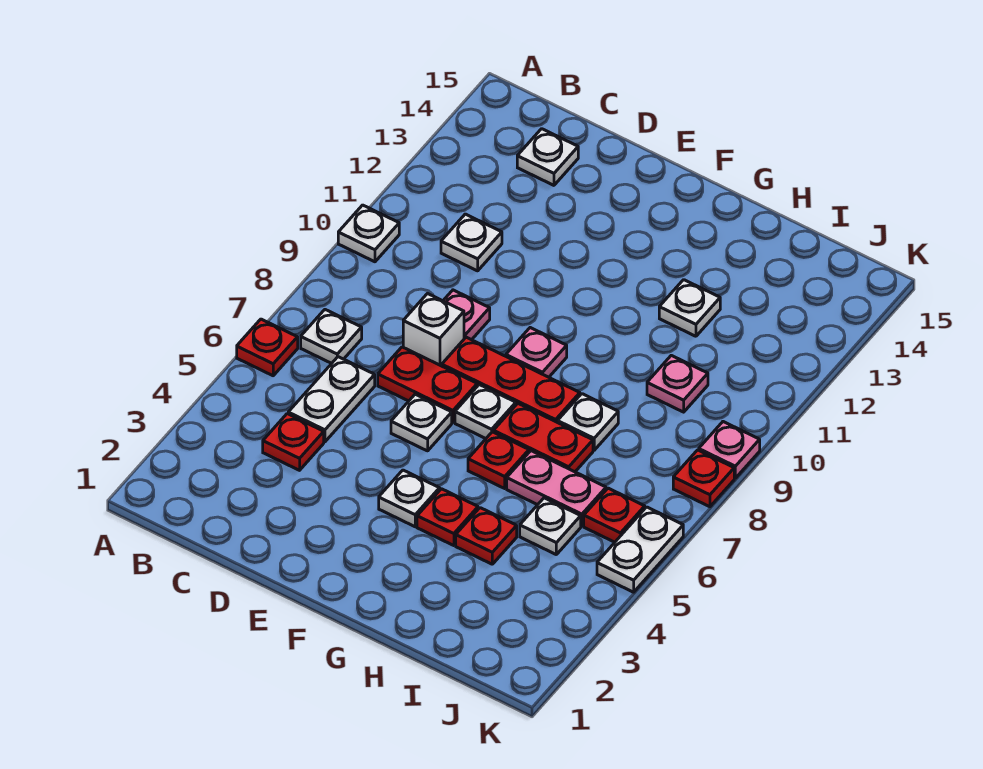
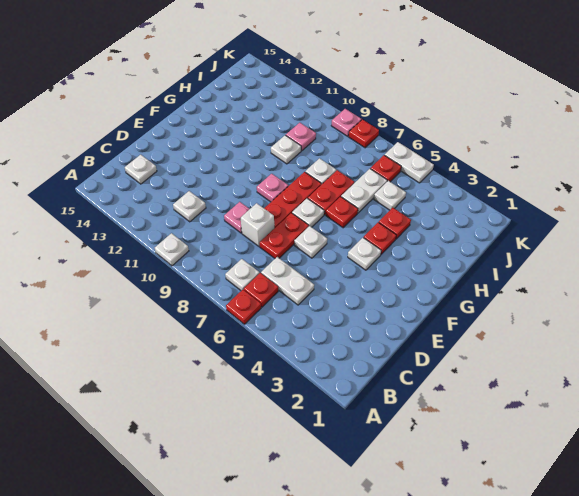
red 1x1 plate [263,414,324,470] -> red 1x1 plate moved to [244,273,278,307]
pink 1x2 plate [507,451,606,526] -> white 1x2 plate [341,169,387,213]
white 1x1 plate [659,280,720,336] -> white 1x1 plate moved to [271,135,301,164]

